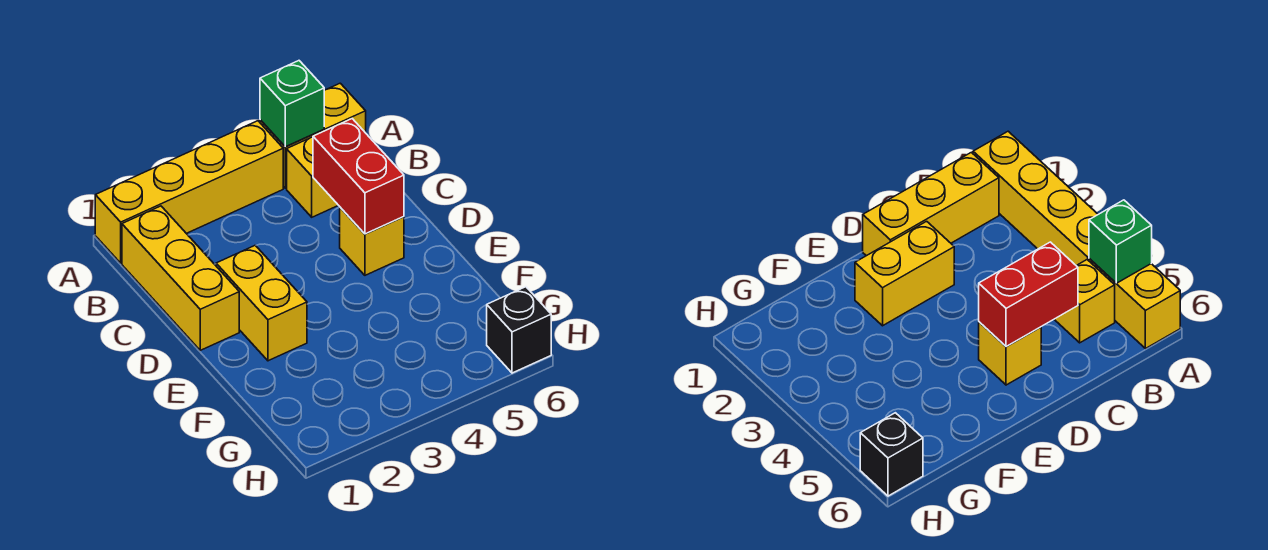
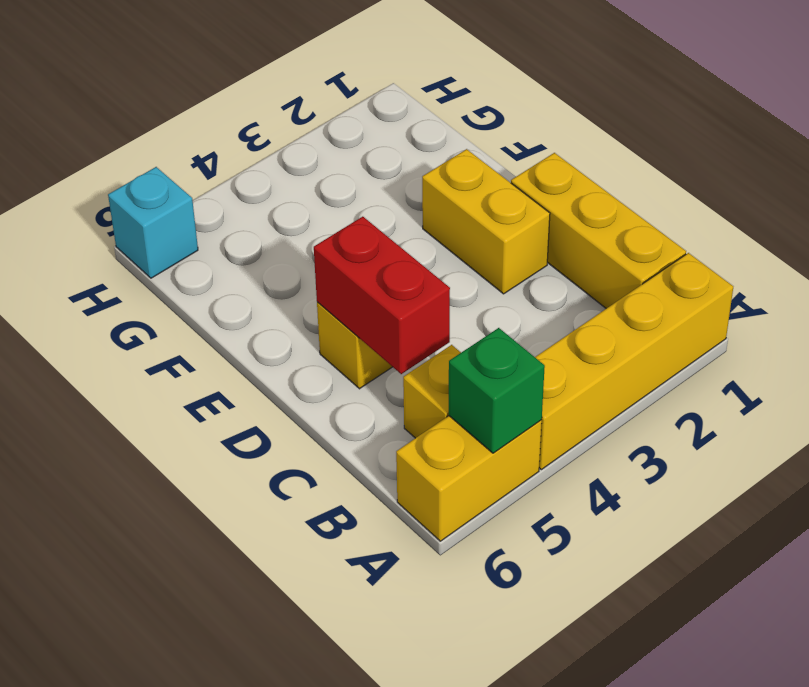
black 1x1 brick [487,287,551,373] -> cyan 1x1 brick [108,167,198,278]

